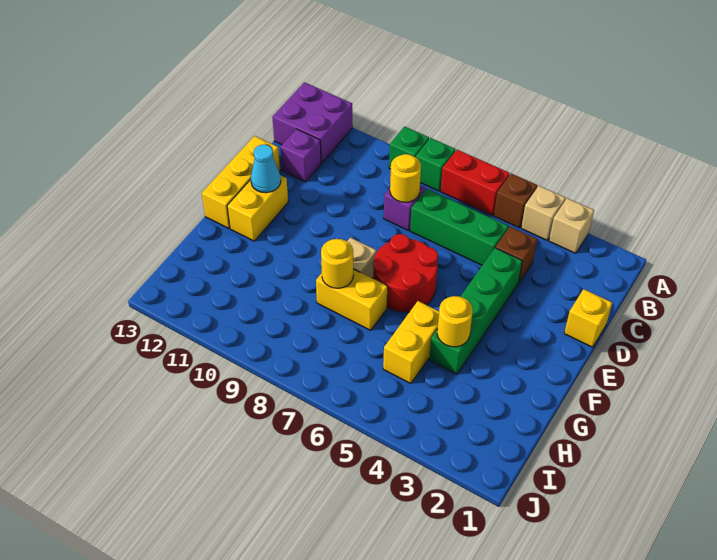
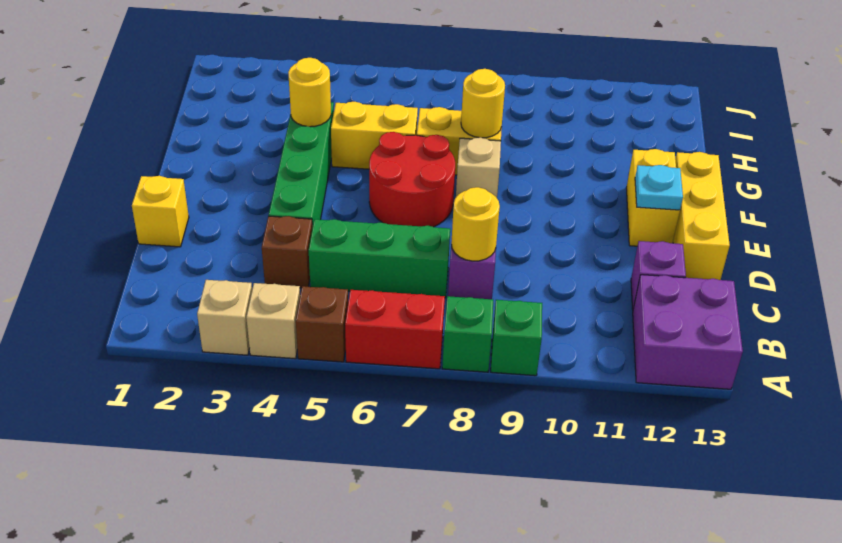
cyan 1x1 cone [251,145,281,193] -> cyan 1x1 plate [635,165,683,210]
yellow 1x2 brick [383,301,439,384] -> yellow 1x2 brick turned to [331,102,418,169]

